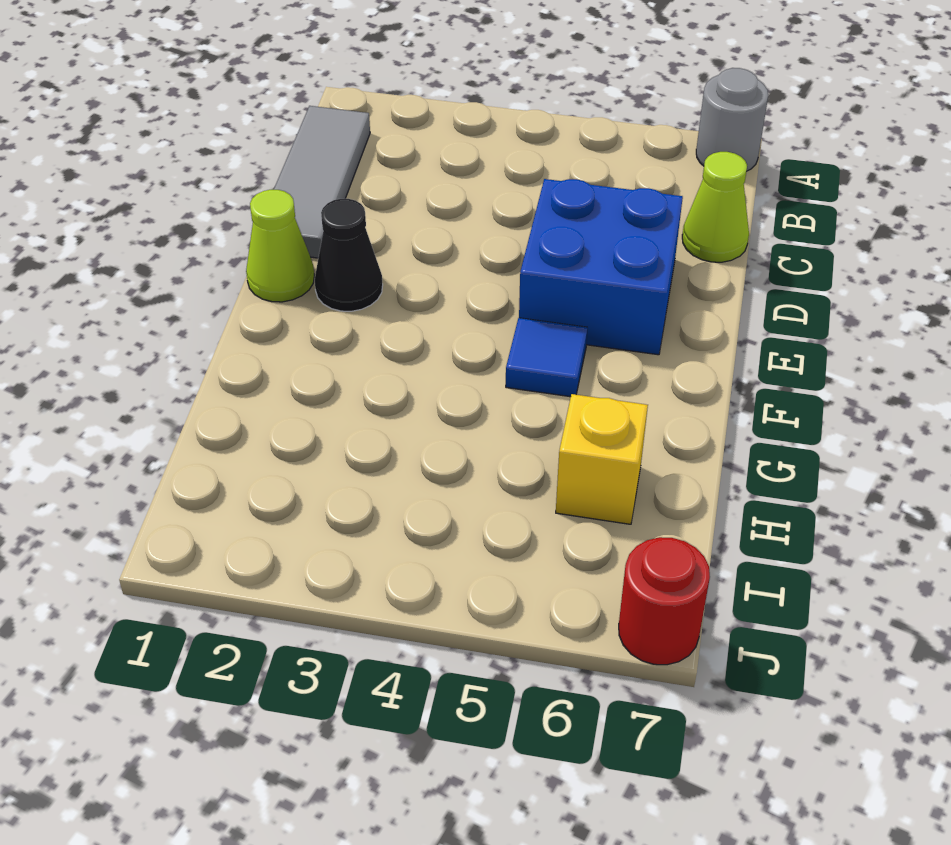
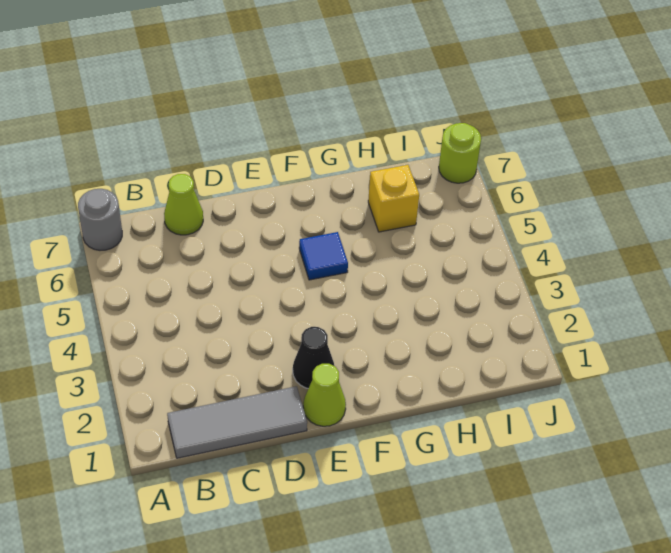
blue 2x2 brick [519,179,683,355] -> none
red 1x1 round brick [619,537,710,665] -> lime 1x1 round brick [439,123,481,183]

